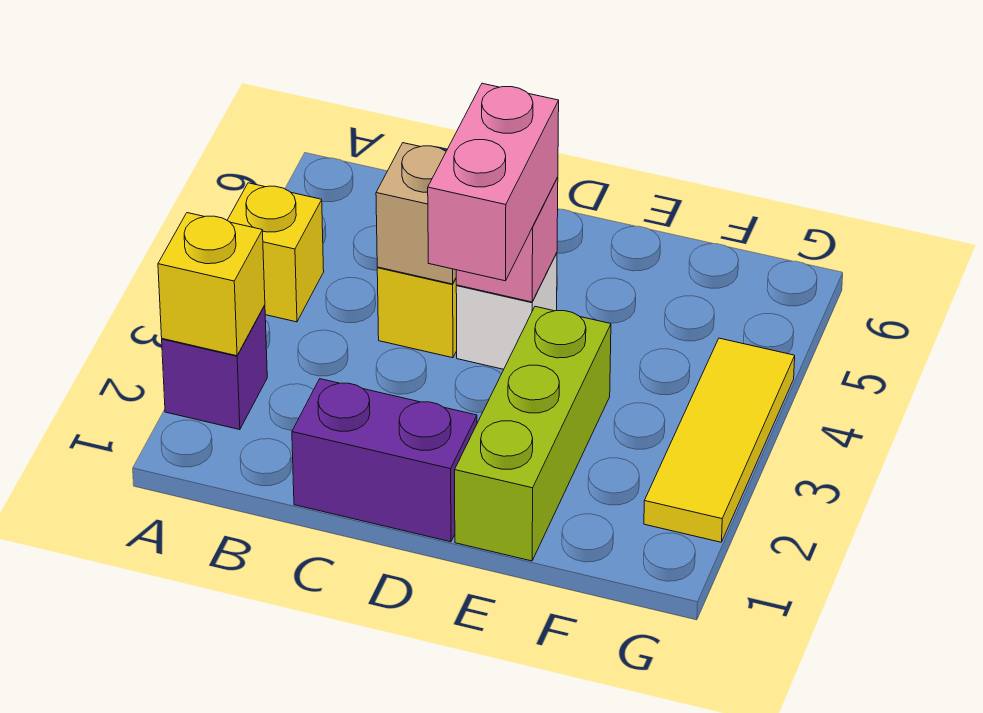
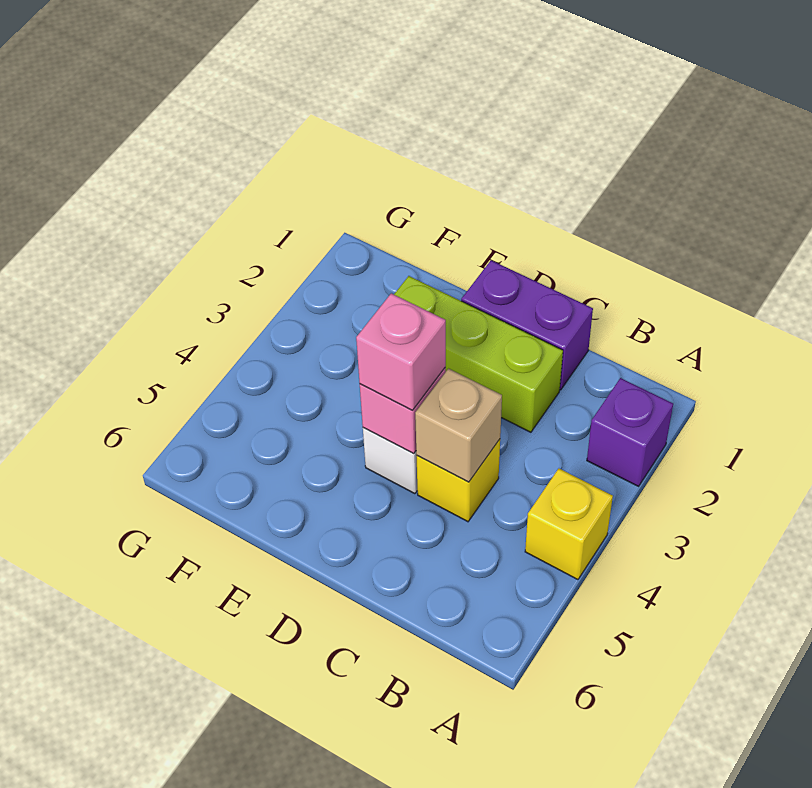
yellow 1x1 brick [158,213,265,356] -> none
pink 1x2 brick [428,83,559,281] -> pink 1x1 brick [356,293,446,411]
lime 1x3 brick [455,307,611,561] -> lime 1x3 brick turned to [394,276,563,432]
yellow 1x3 tile [644,338,795,542] -> none

